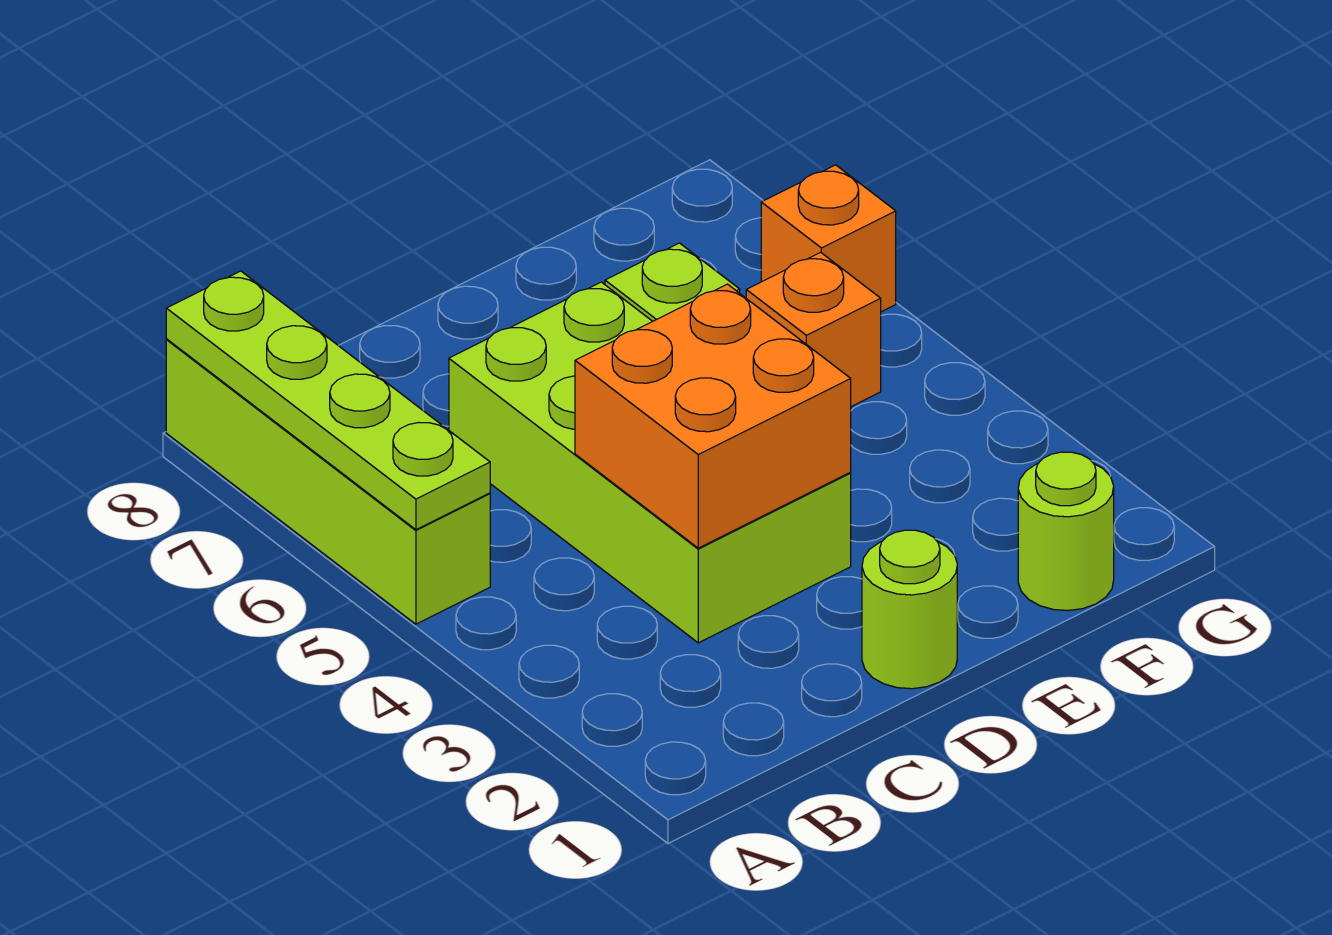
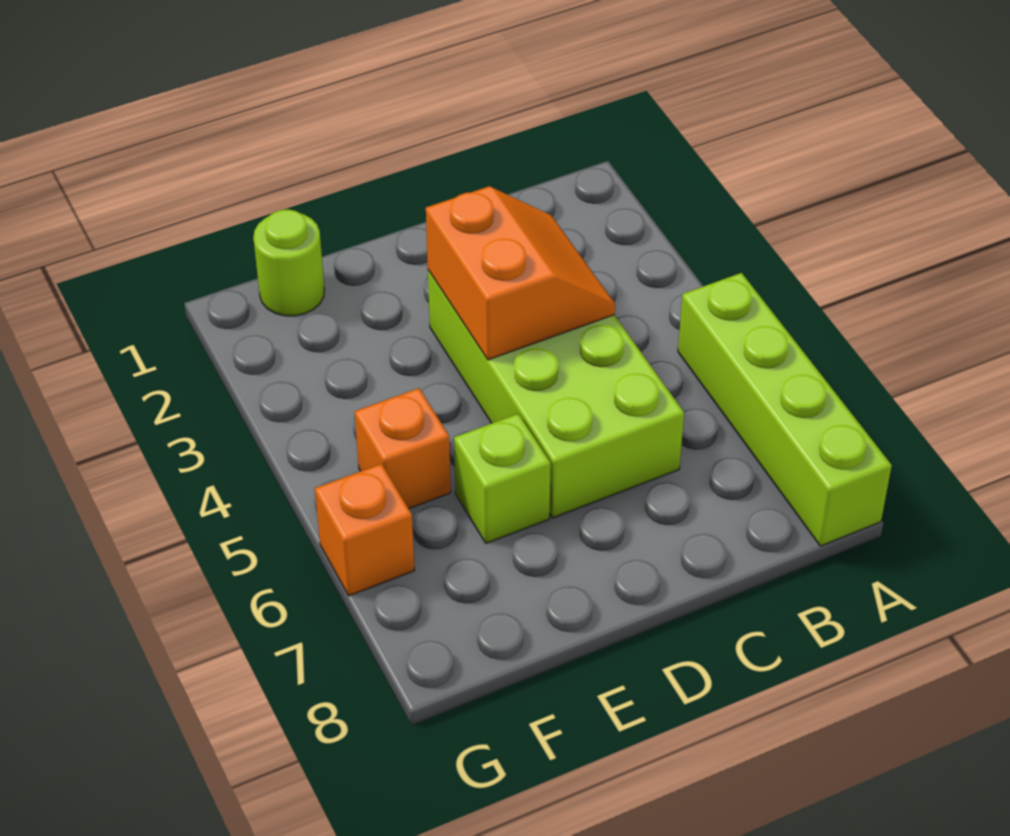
lime 1x4 plate [166,271,490,530] -> none
orange 2x2 brick [575,284,851,548] -> orange 2x2 slope [426,186,615,360]
lime 1x1 round brick [862,530,957,689] -> none

